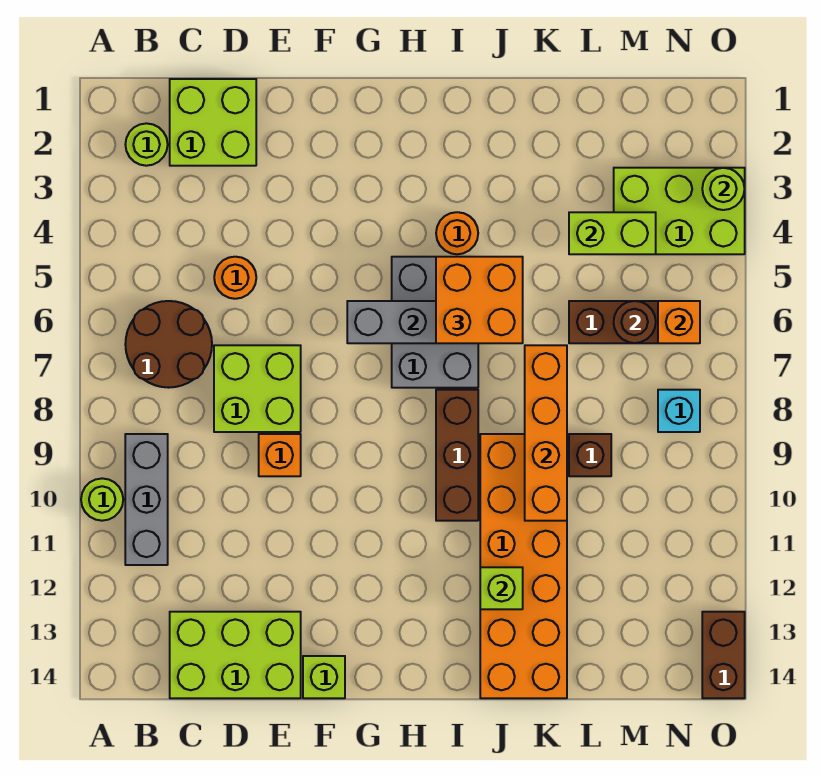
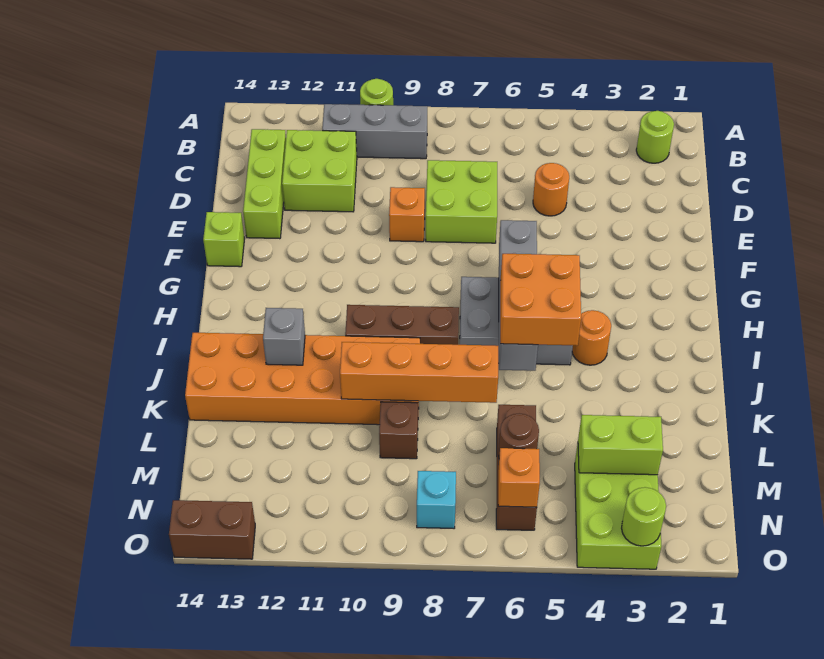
brown 2x2 round brick [125,301,212,388] -> none
lime 2x2 brick [170,79,256,166] -> lime 2x2 brick moved to [282,130,357,212]
lime 2x3 brick [170,612,301,698] -> lime 1x3 brick [243,129,286,239]
lime 1x1 brick [480,567,523,609] -> grey 1x1 brick [263,308,305,365]
lime 1x2 brick [569,212,656,254] -> lime 1x2 brick turned to [578,415,663,475]

